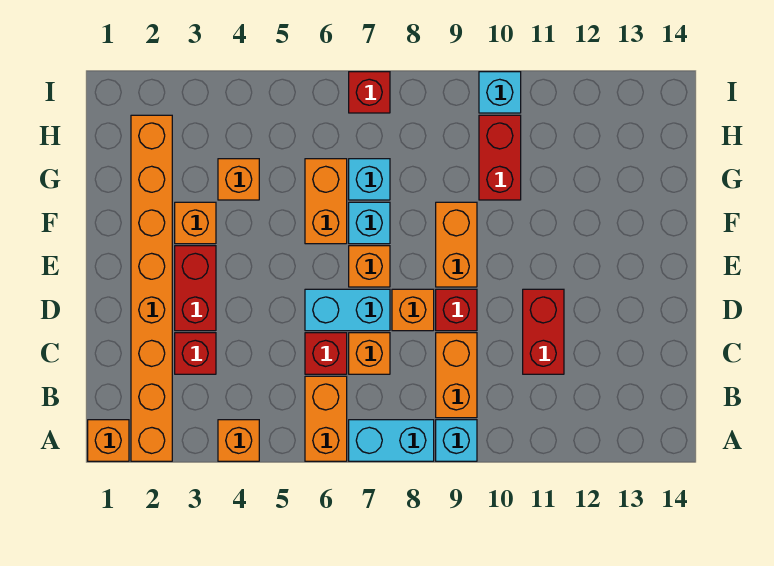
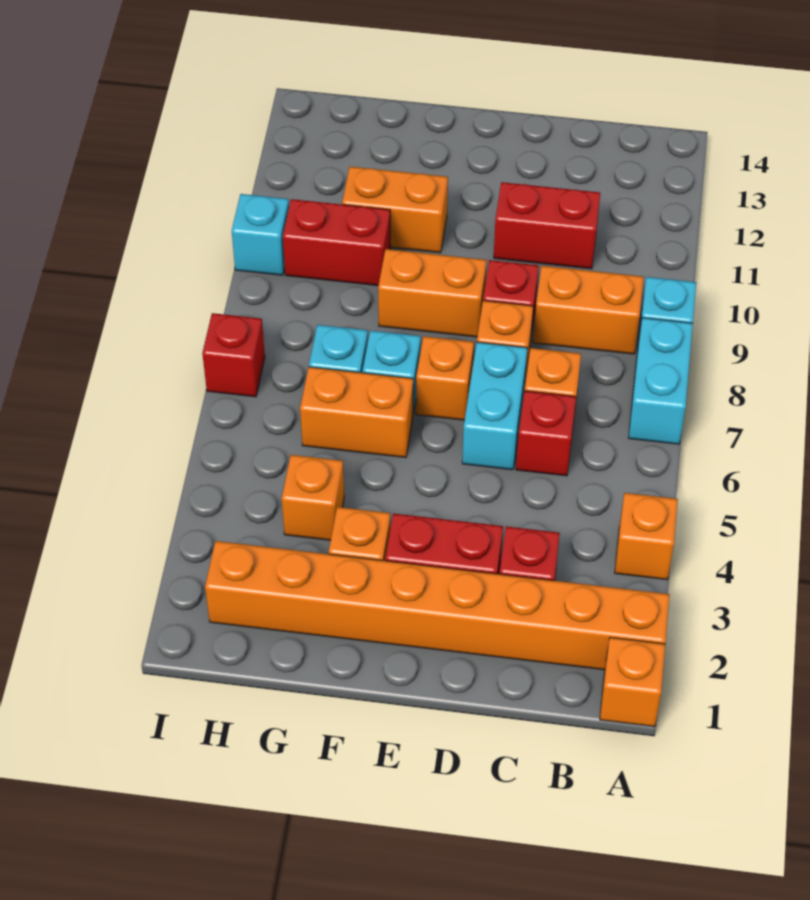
orange 1x2 brick [305,376,347,461] -> orange 1x2 brick moved to [342,167,448,253]

